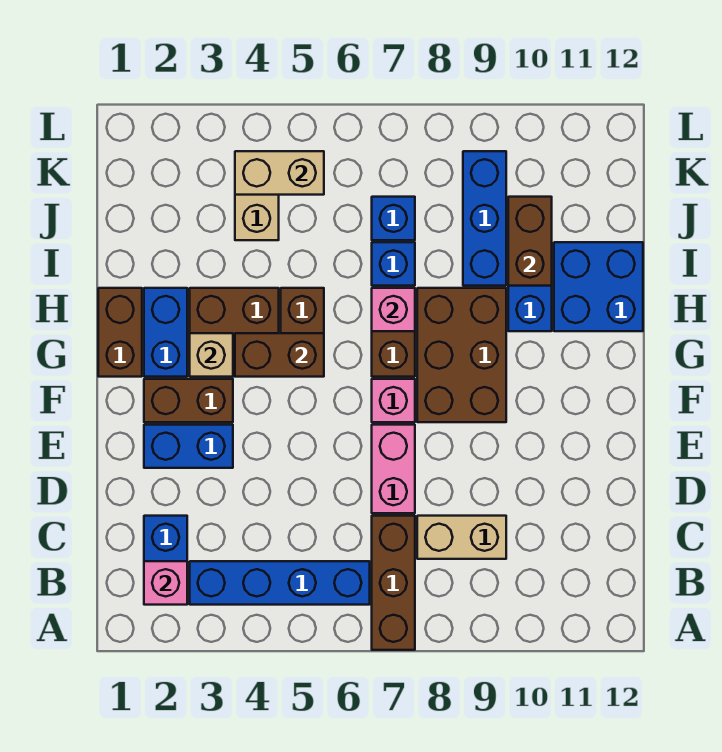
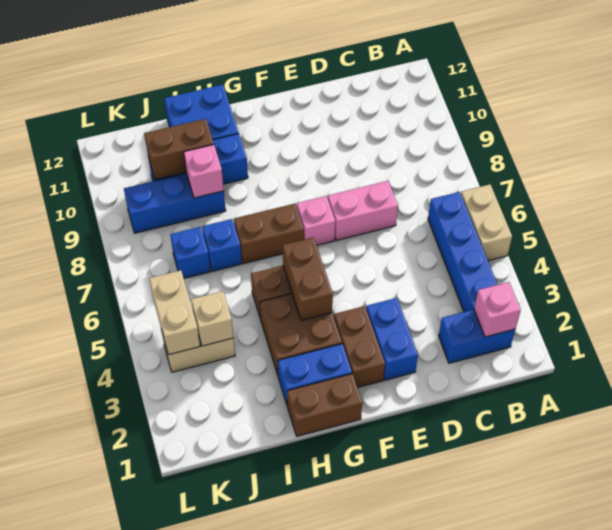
brown 1x3 brick [372,516,415,650] -> none
tan 1x2 brick [417,516,506,559] -> tan 1x2 brick moved to [461,184,512,261]
brown 2x3 brick [417,288,506,422] -> none
tan 1x1 brick [190,333,233,377] -> tan 1x1 brick moved to [191,291,233,346]
pink 1x1 brick [372,288,415,331] -> pink 1x1 brick moved to [184,145,224,198]

